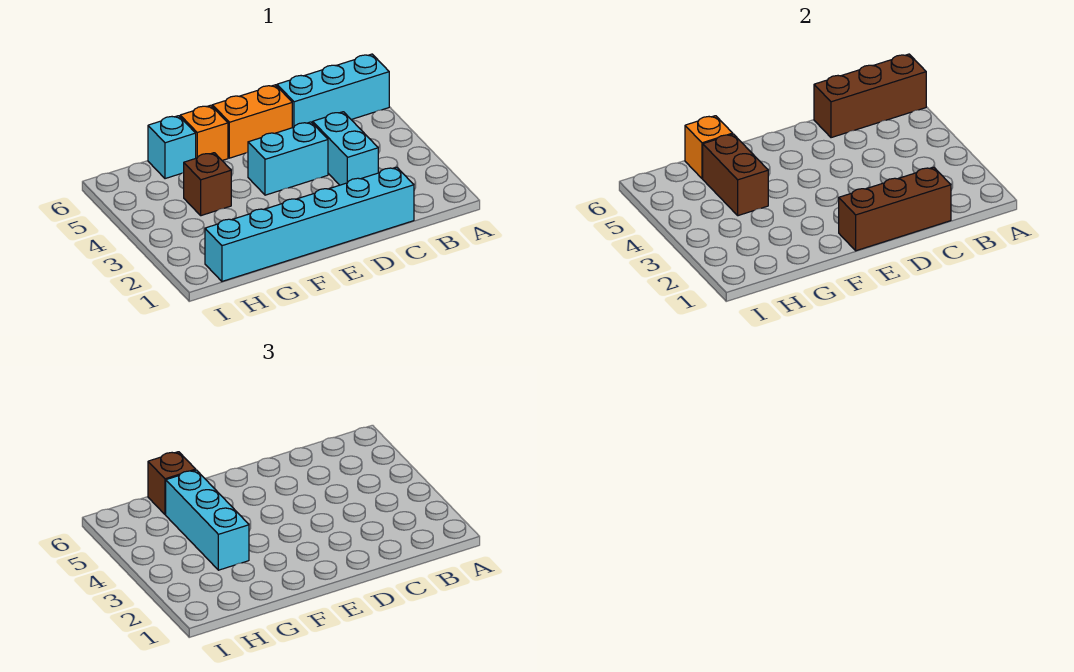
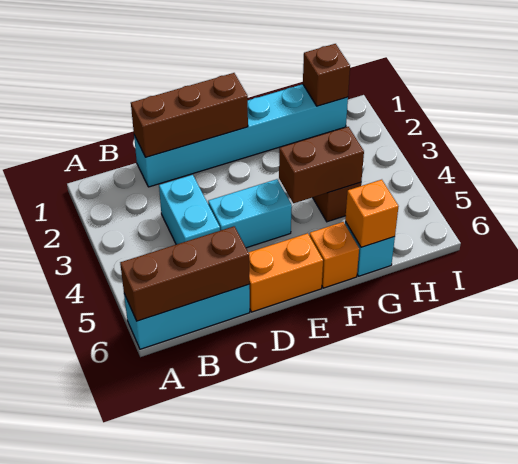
cyan 1x3 brick [166,470,249,570] -> none
brown 1x2 brick [703,134,768,216] -> brown 1x2 brick turned to [279,127,364,203]
brown 1x1 brick [148,452,196,515] -> brown 1x1 brick moved to [303,44,350,106]

